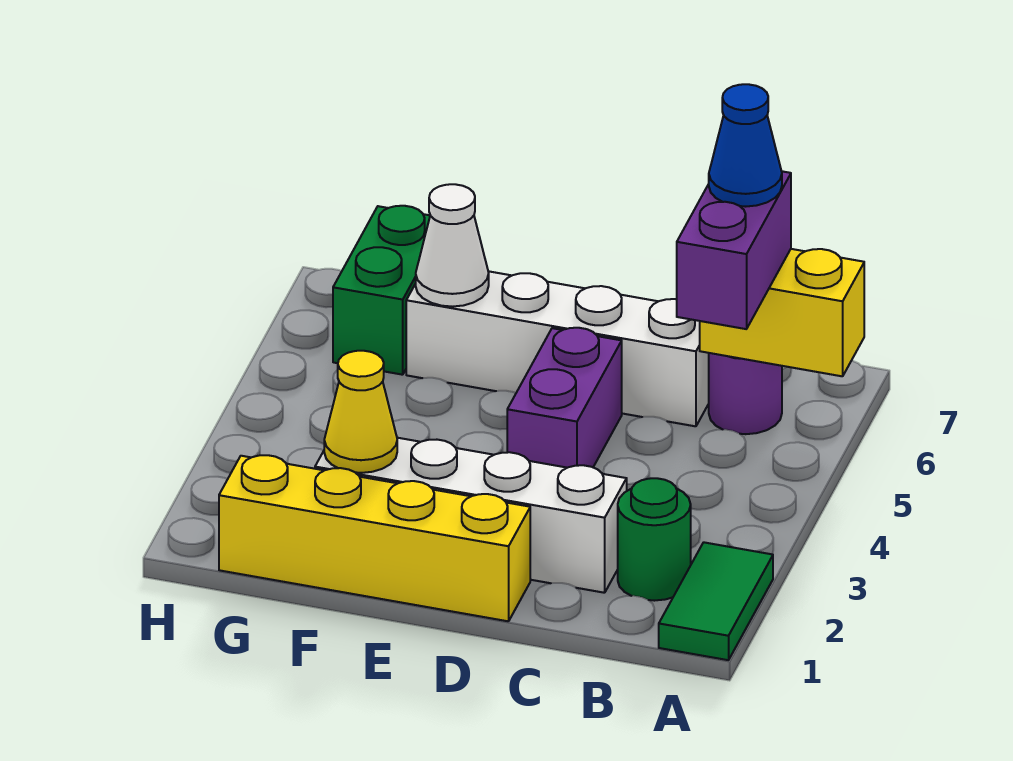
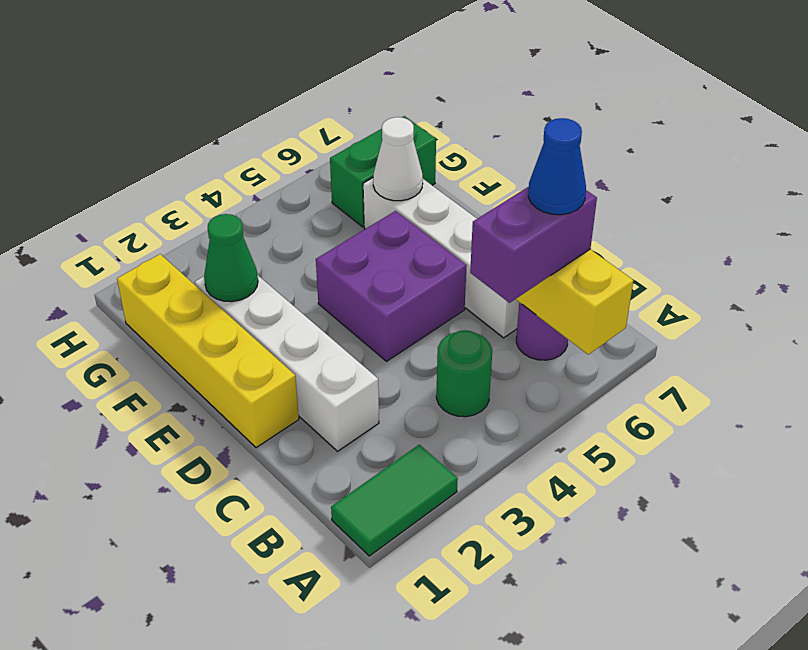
green 1x1 round brick [618,478,691,601] -> green 1x1 round brick moved to [436,330,492,417]
purple 1x2 brick [507,328,622,468] -> purple 2x2 brick [316,211,467,361]
yellow 1x1 cone [324,351,397,473] -> green 1x1 cone [204,214,258,302]

